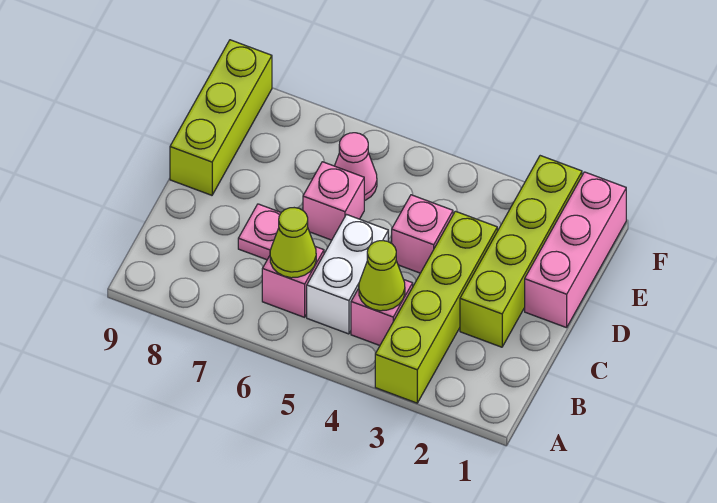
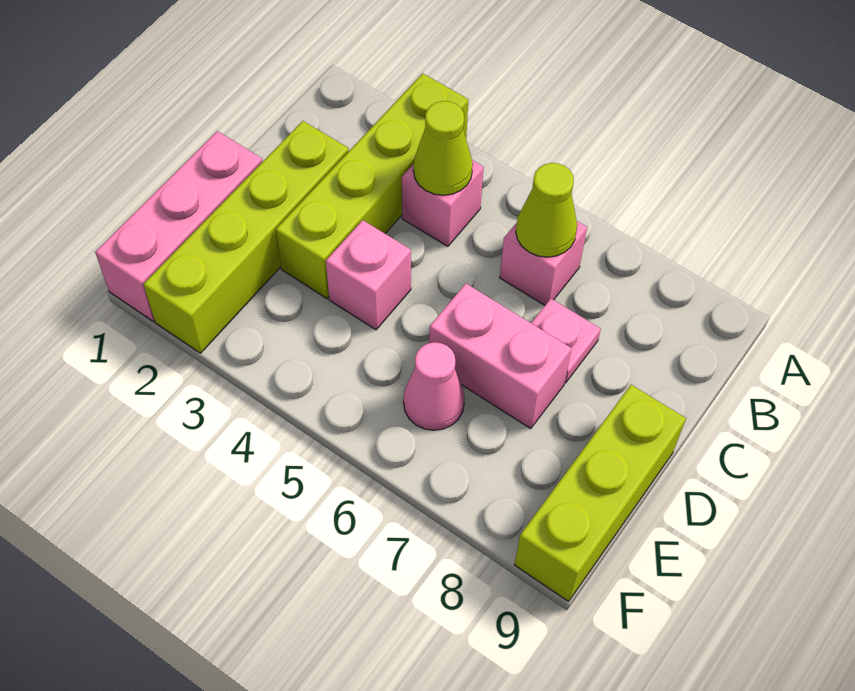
white 1x2 brick [307,215,388,334] -> none
pink 1x1 brick [303,162,364,240] -> pink 1x2 brick [429,284,572,428]

